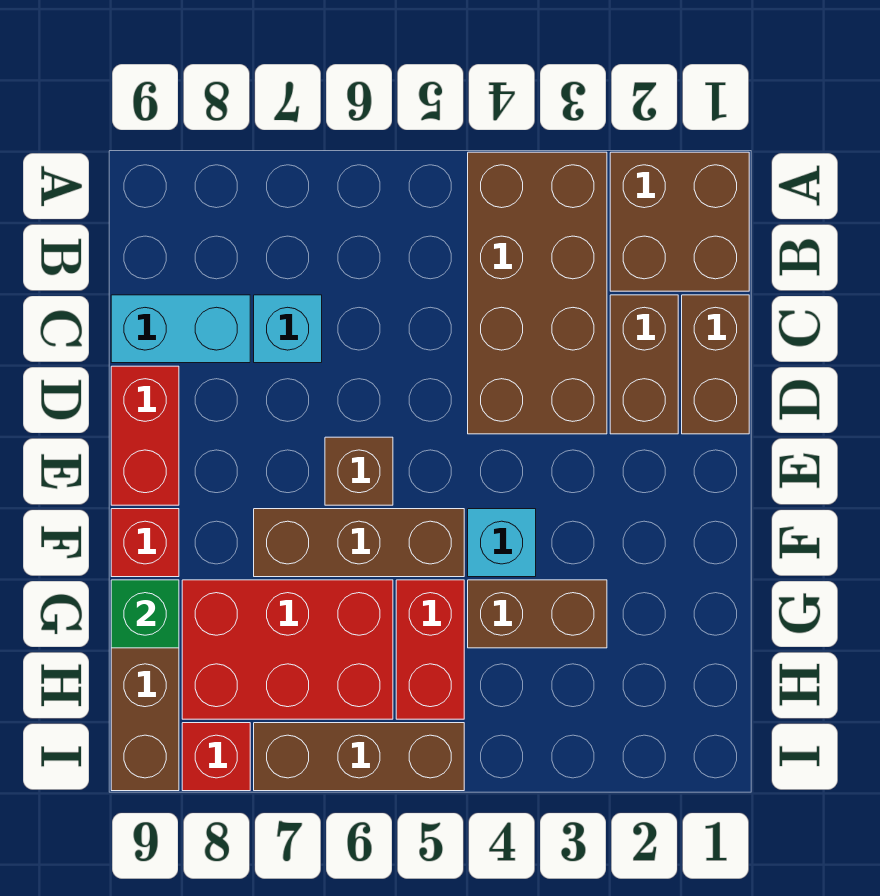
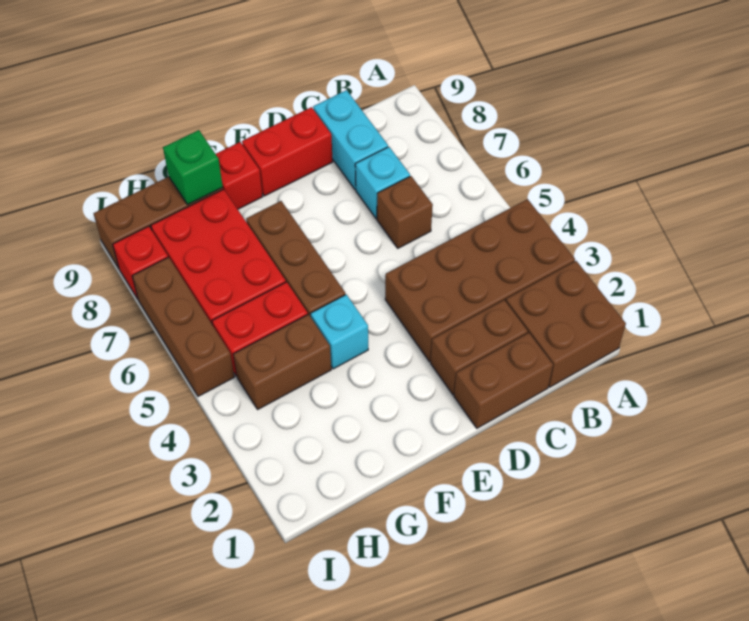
brown 1x1 brick [325,437,393,505] -> brown 1x1 brick moved to [377,176,433,248]
brown 1x2 brick [468,580,607,648] -> brown 1x2 brick turned to [233,314,331,409]

